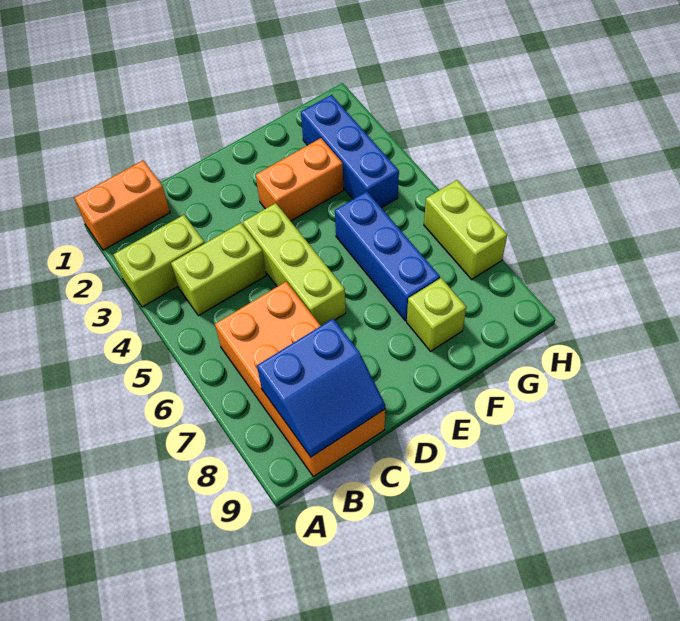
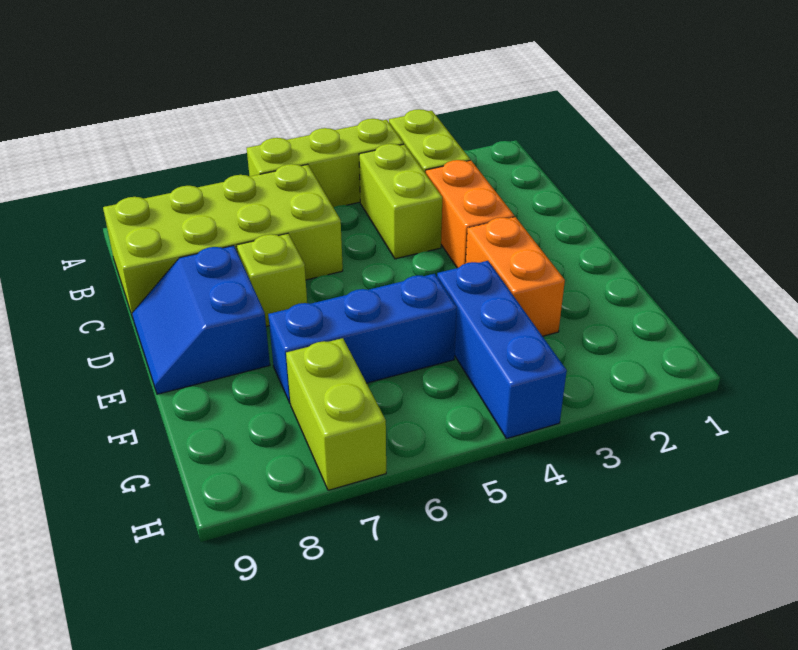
orange 1x2 brick [74,160,170,250] -> orange 1x2 brick moved to [426,160,514,268]
orange 2x4 brick [215,282,385,476] -> lime 2x4 brick [103,164,343,317]
blue 2x2 slope [257,319,385,457] -> blue 2x2 slope moved to [132,246,270,394]
lime 1x3 brick [243,203,346,326] -> lime 1x3 brick moved to [247,119,404,207]
lime 1x1 brick [407,278,466,351] -> lime 1x1 brick moved to [237,234,307,326]
blue 1x3 brick [301,95,399,208] -> blue 1x3 brick turned to [437,261,567,439]
lime 1x2 brick [424,180,507,279] -> lime 1x2 brick turned to [286,338,386,490]

